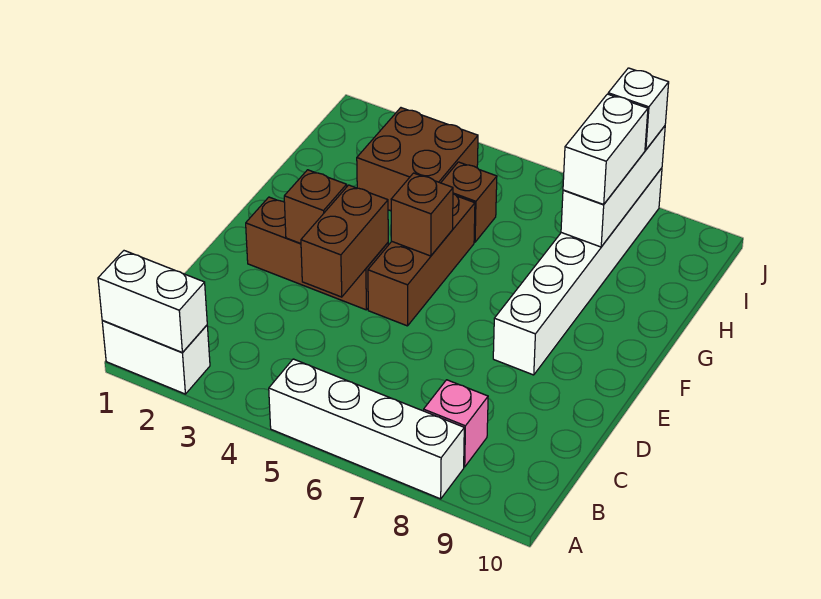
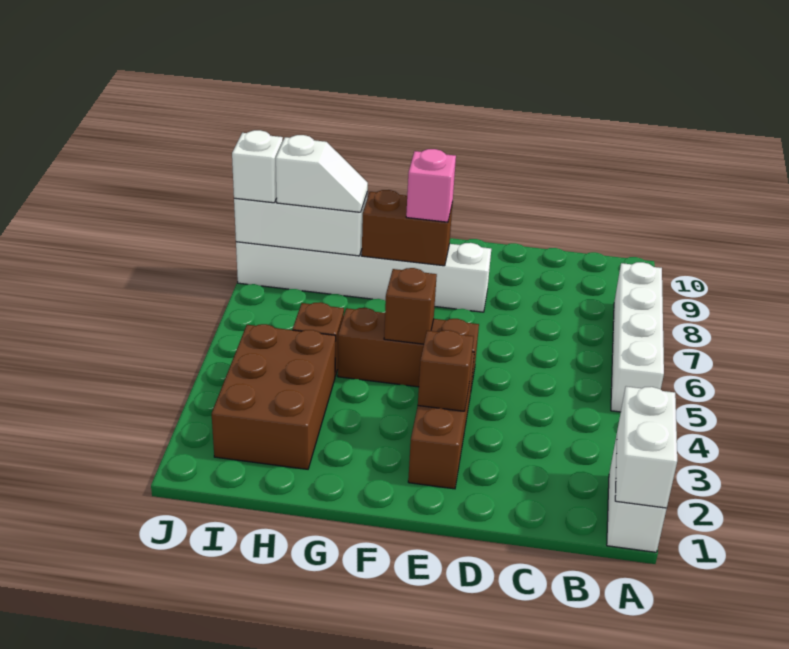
pink 1x1 brick [424,380,488,467] -> pink 1x1 brick moved to [406,149,456,222]
brown 1x2 brick [301,185,388,297] -> brown 1x2 brick moved to [362,190,453,266]
brown 2x2 brick [357,108,478,211] -> brown 2x3 brick [212,324,336,469]
white 1x2 brick [563,94,648,204] -> white 1x2 slope [276,135,368,212]

